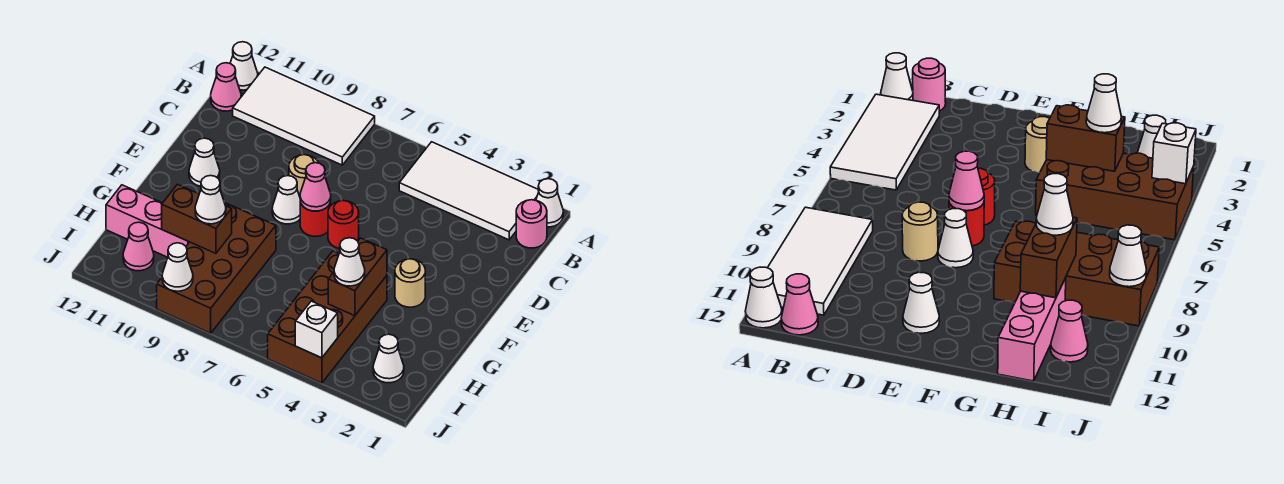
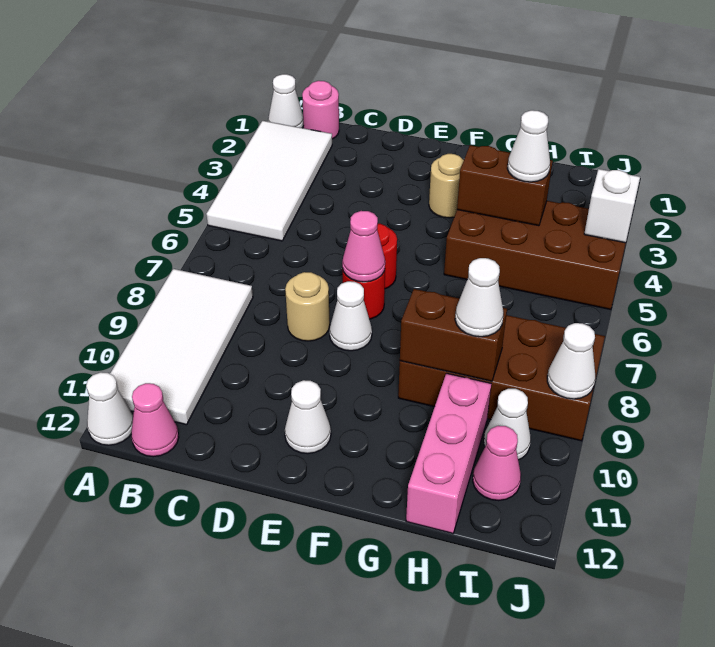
brown 1x2 brick [162,184,232,253] -> brown 1x2 brick turned to [400,289,507,381]
white 1x1 cone [373,334,404,383] -> white 1x1 cone moved to [484,389,531,460]

